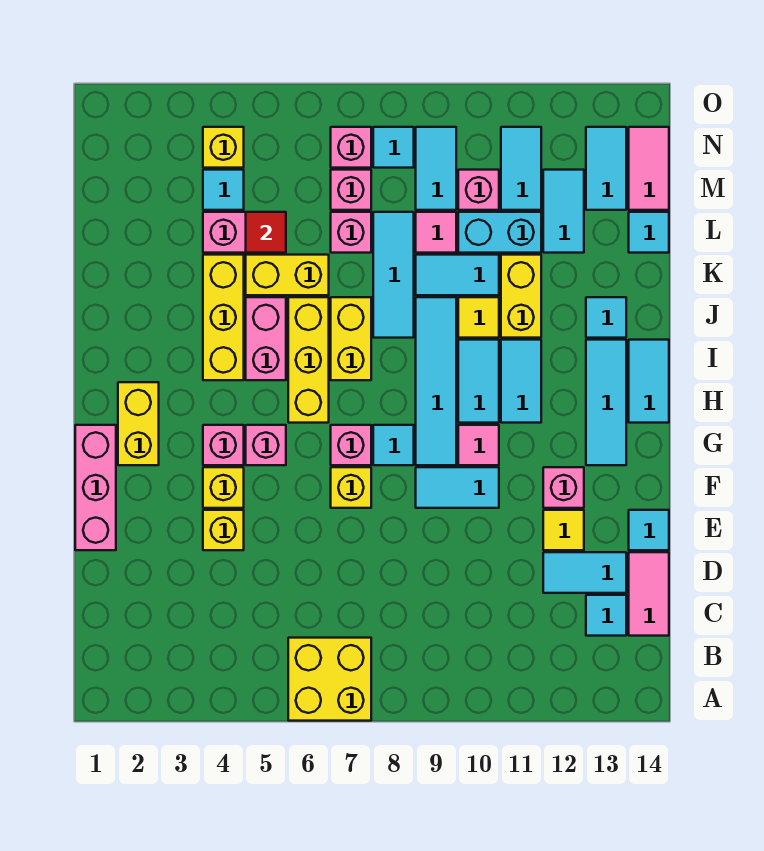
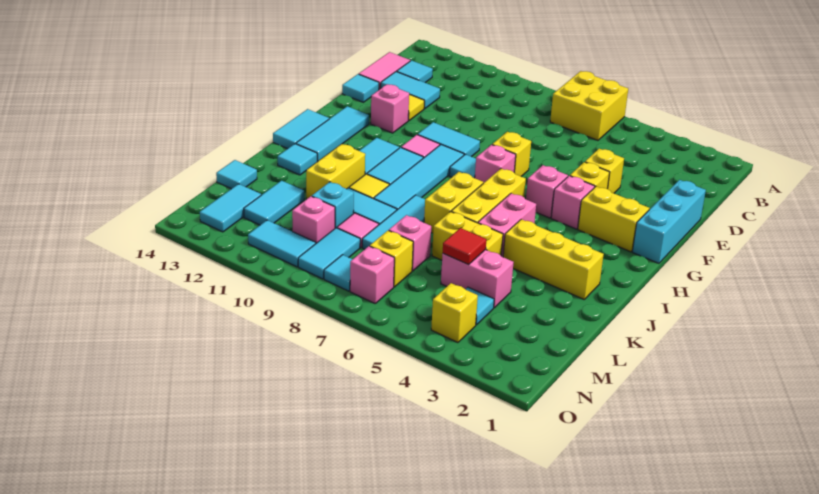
pink 1x3 brick [75,425,116,550] -> cyan 1x3 brick [632,180,706,263]
yellow 1x2 brick [118,382,159,465] -> yellow 1x2 brick turned to [578,187,649,252]
yellow 1x3 brick [203,255,244,380] -> yellow 1x3 brick turned to [503,219,604,299]
cyan 1x2 brick [458,212,541,253] -> cyan 1x1 brick [312,182,354,228]
pink 1x1 brick [331,170,371,210] -> yellow 1x1 brick [370,230,413,287]
cyan 1x2 tile [501,127,541,210] -> cyan 1x2 tile turned to [248,220,316,267]
pink 1x2 tile [629,127,669,210] -> none

